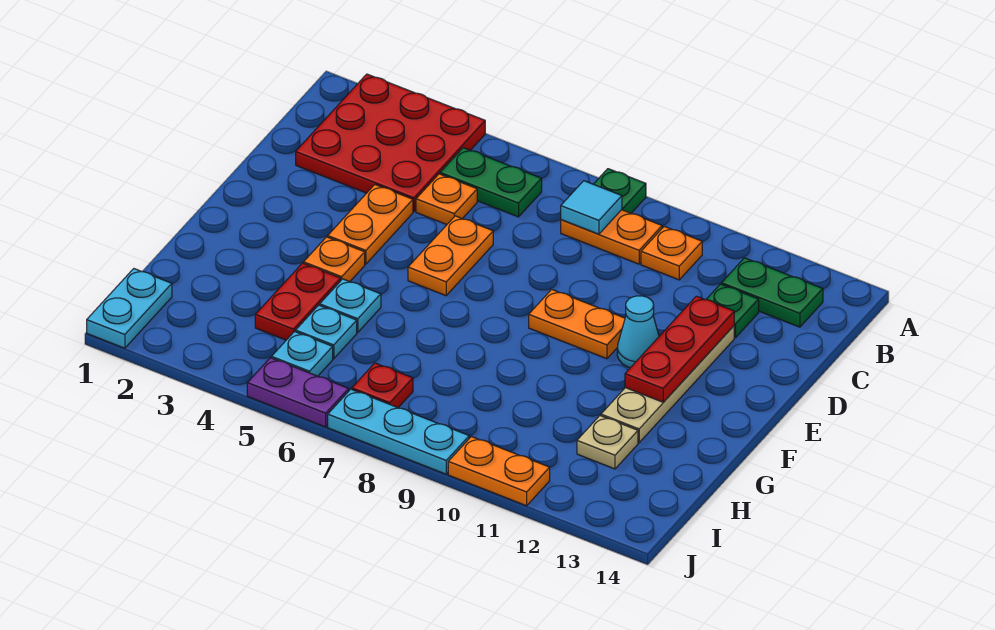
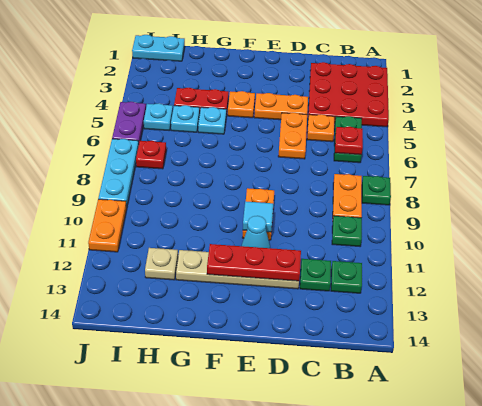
none -> red 1x1 plate [335,127,363,155]
cyan 1x1 tile [561,181,622,234] -> cyan 1x1 tile moved to [243,201,273,232]
orange 1x1 plate [641,226,702,280] -> green 1x1 plate [332,216,362,246]
green 1x2 plate [721,258,823,327] -> green 1x1 plate [331,261,362,293]
orange 1x2 plate [408,216,493,296] -> orange 1x2 plate turned to [278,113,307,159]

